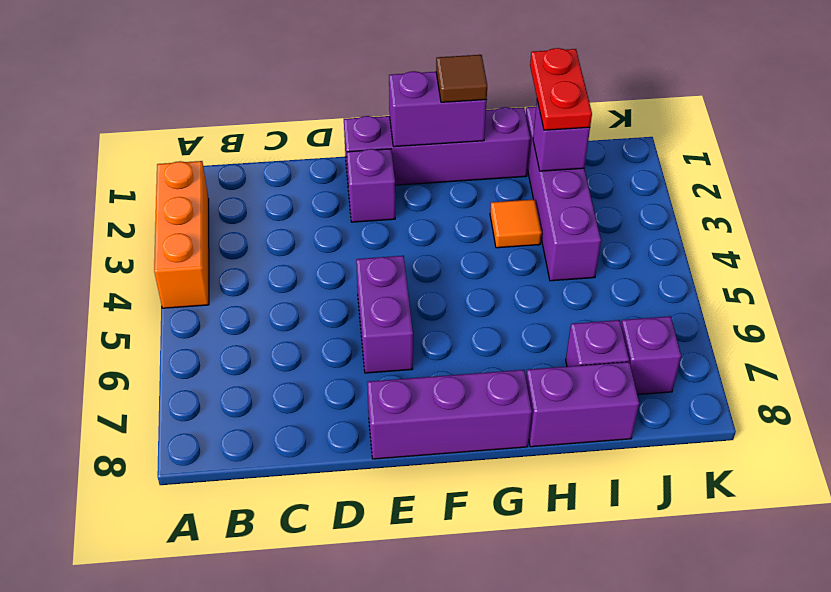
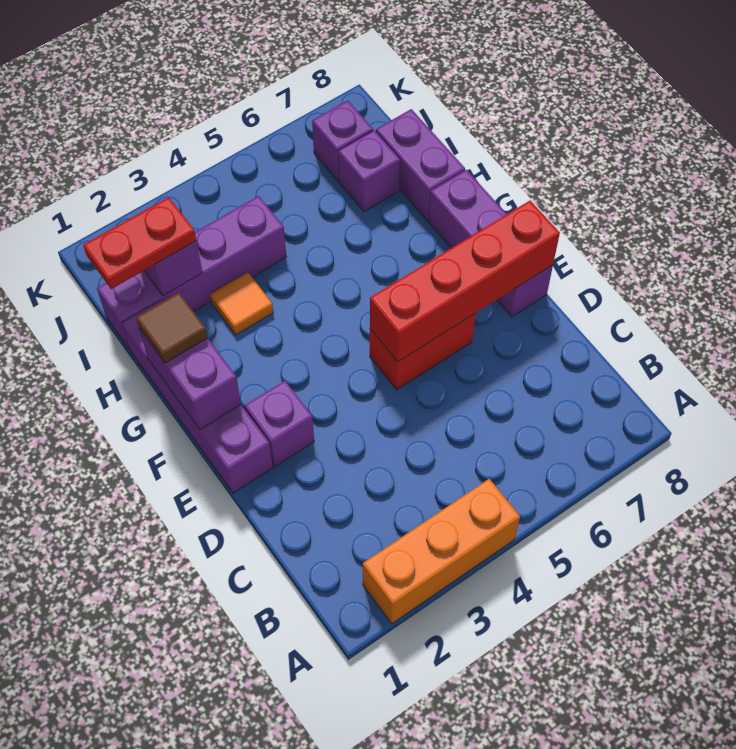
purple 1x2 brick [356,256,413,373] -> red 1x2 brick [370,314,476,390]
none -> red 1x4 brick [370,201,560,362]

